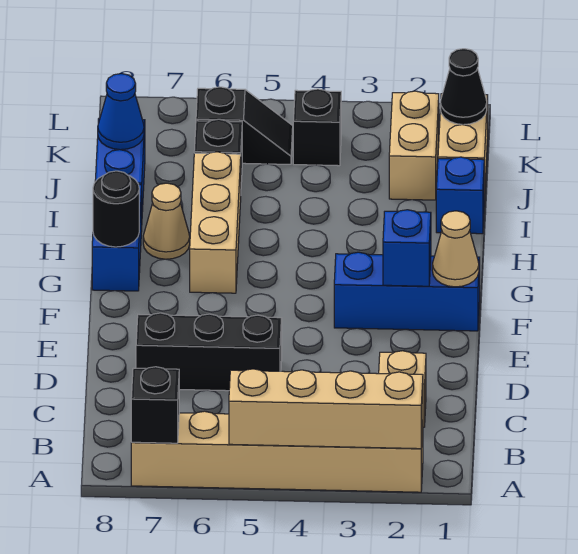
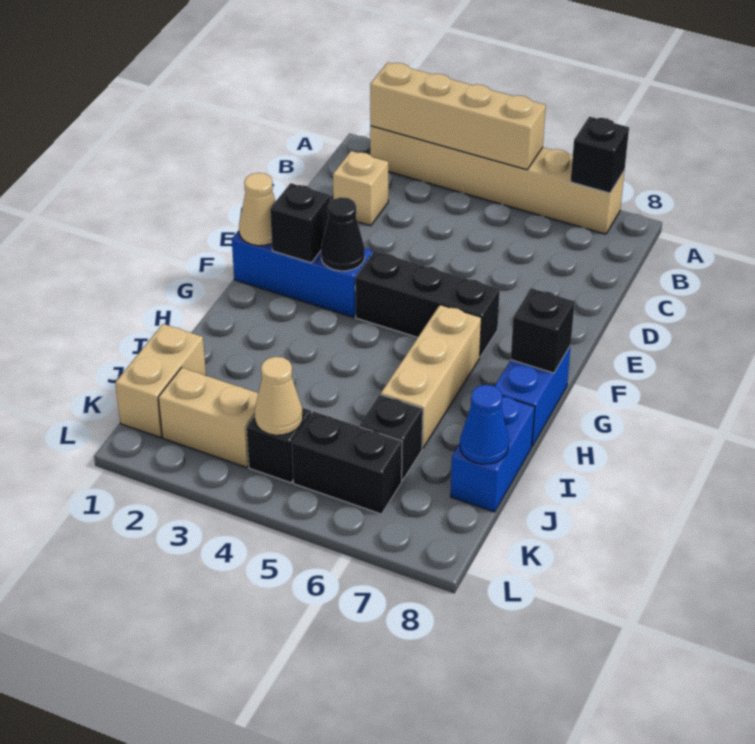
black 1x3 brick [136,313,282,391] -> black 1x3 brick moved to [355,251,500,357]
blue 1x1 brick [383,210,431,286] -> black 1x1 brick [270,183,330,263]
black 1x1 round brick [93,171,139,247] -> black 1x1 brick [511,288,575,373]
tan 1x1 cone [143,183,190,259] -> tan 1x1 cone moved to [255,357,303,435]
blue 1x1 brick [436,157,484,234] -> none
tan 1x2 brick [389,91,439,200] -> tan 1x2 brick turned to [158,368,258,468]
black 1x1 cone [440,49,487,125] -> black 1x1 cone moved to [321,197,365,271]
black 1x2 slope [196,87,293,164] -> black 1x2 brick [292,411,402,514]

